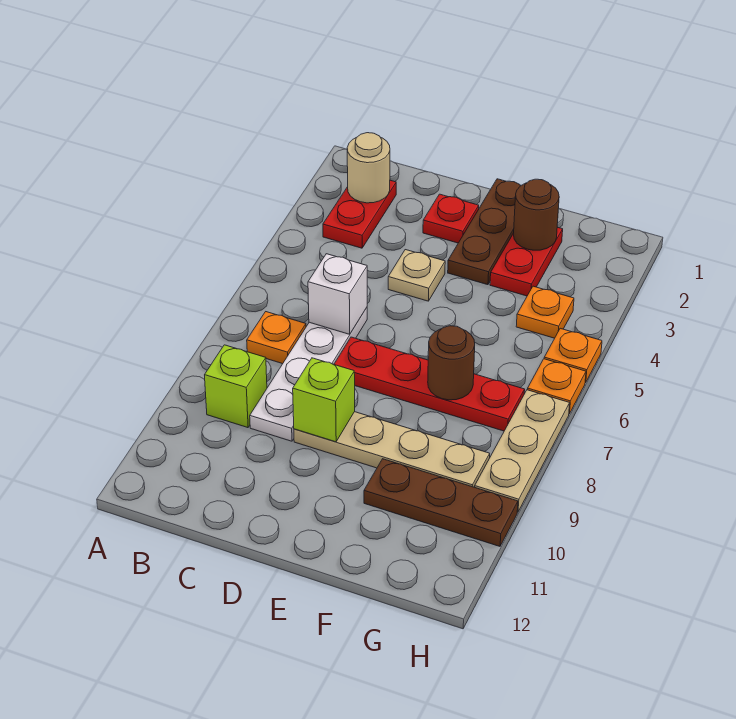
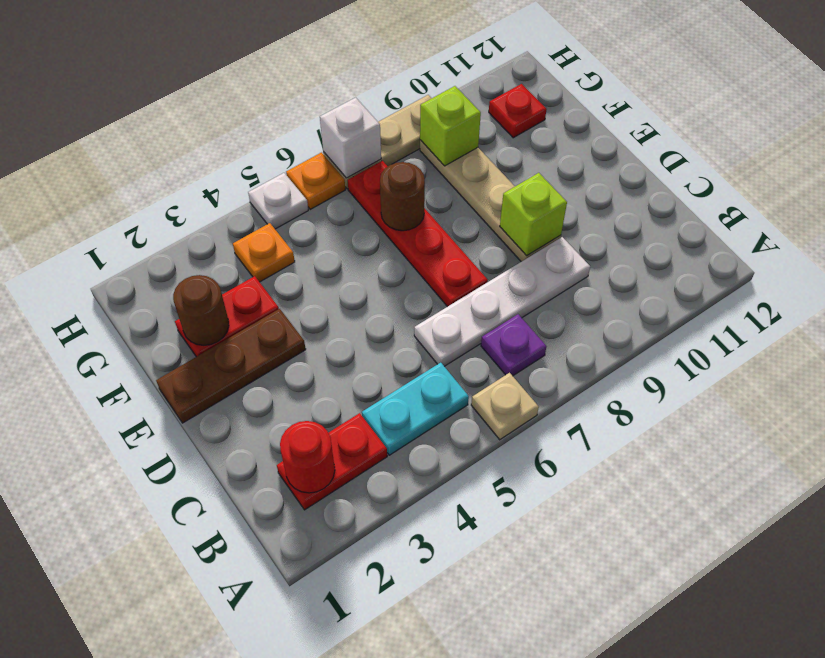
tan 1x1 round brick [347,133,390,203] -> red 1x1 round brick [280,421,335,493]
none -> cyan 1x2 plate [362,363,469,455]
orange 1x1 plate [247,312,306,364] -> purple 1x1 plate [481,314,546,376]
lime 1x1 brick [205,345,267,428] -> lime 1x1 brick moved to [420,86,481,166]
white 1x1 brick [308,254,367,334] -> white 1x1 brick moved to [320,98,381,178]
red 1x1 plate [423,194,479,243] -> red 1x1 plate moved to [489,84,547,138]
tan 1x1 plate [388,250,445,301] -> tan 1x1 plate moved to [471,373,539,440]
brown 1x3 plate [364,459,518,546] -> none
orange 1x1 plate [544,328,602,383] -> white 1x1 plate [248,173,308,229]

